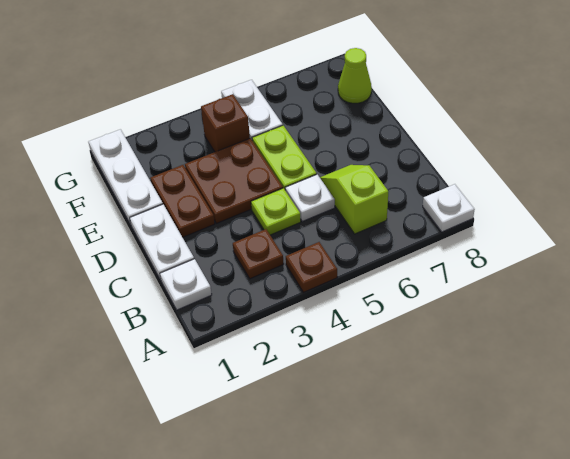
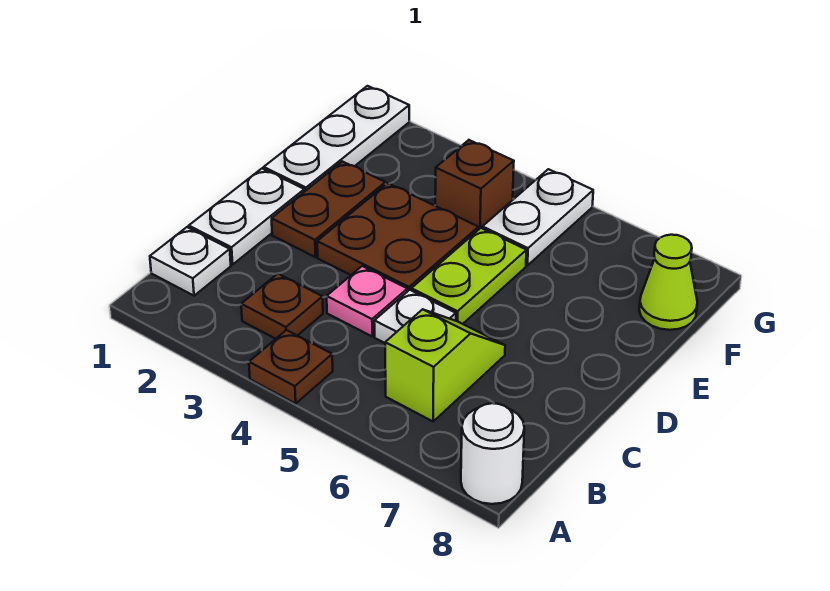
white 1x1 plate [423,184,475,232] -> white 1x1 round brick [461,403,524,504]
lime 1x1 plate [251,188,301,235] -> pink 1x1 plate [327,266,407,336]

